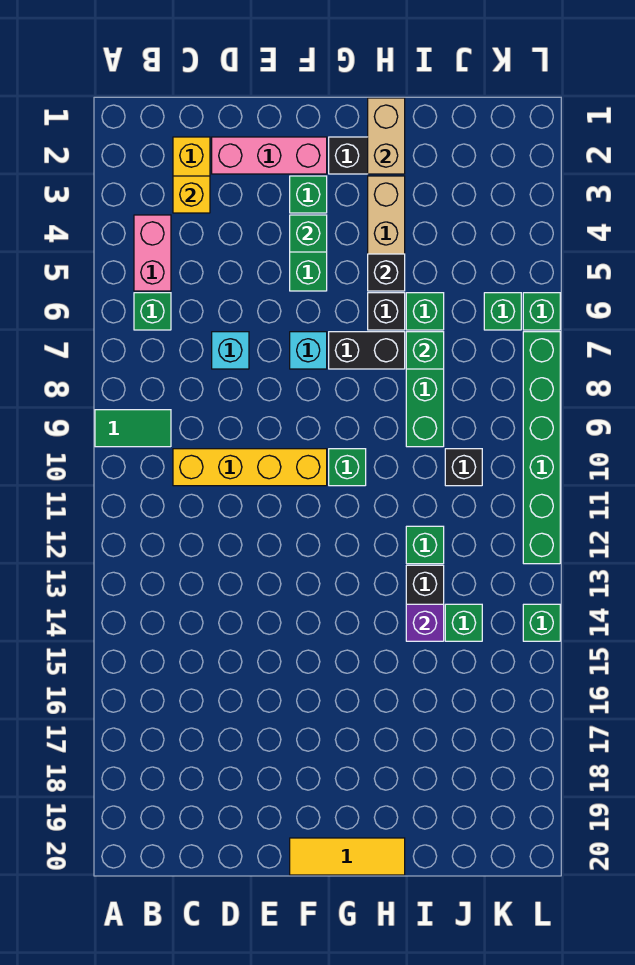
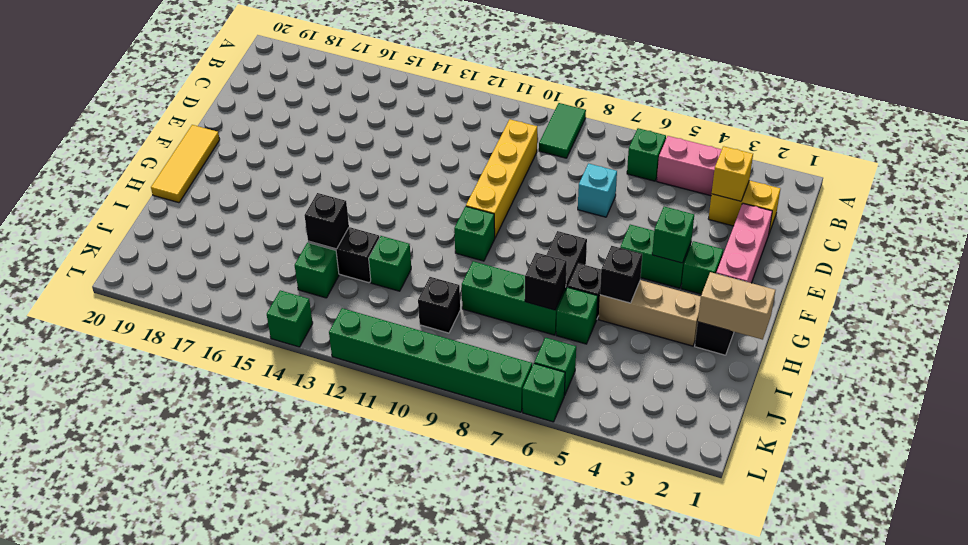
cyan 1x1 brick [290,332,327,369] -> none
green 1x1 brick [406,332,444,369] -> black 1x1 brick [525,253,567,310]
purple 1x1 brick [406,604,444,641] -> black 1x1 brick [304,193,349,249]

